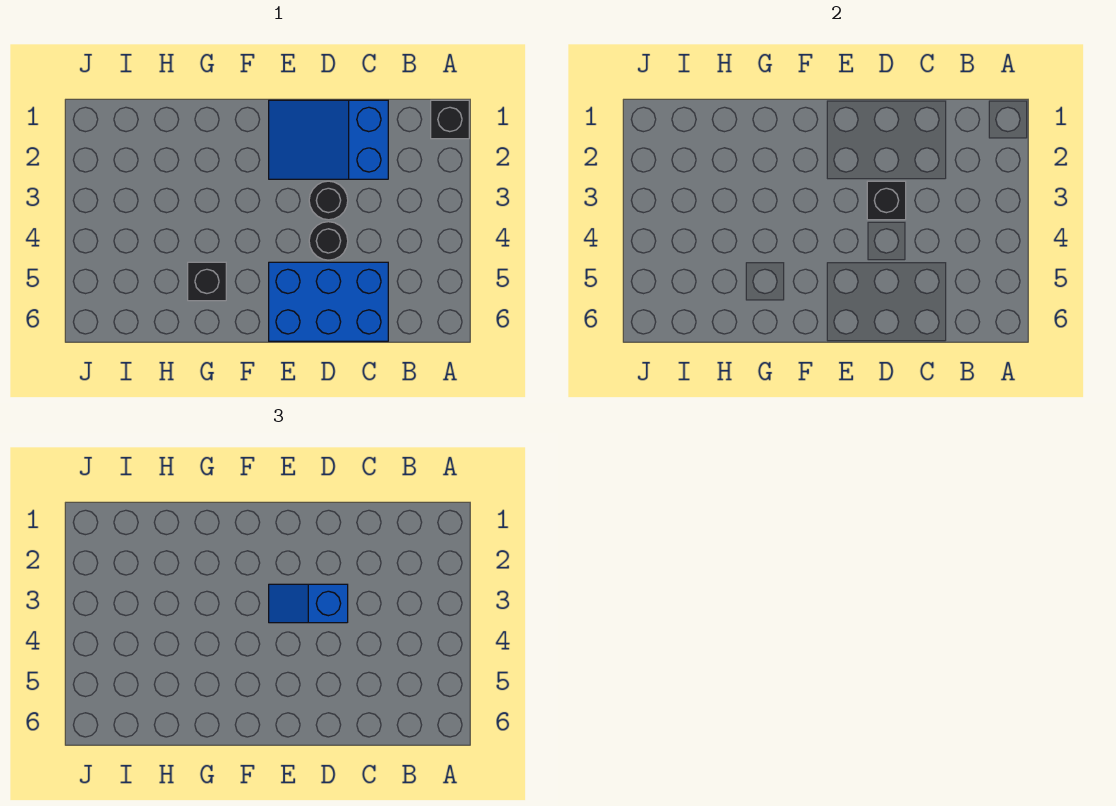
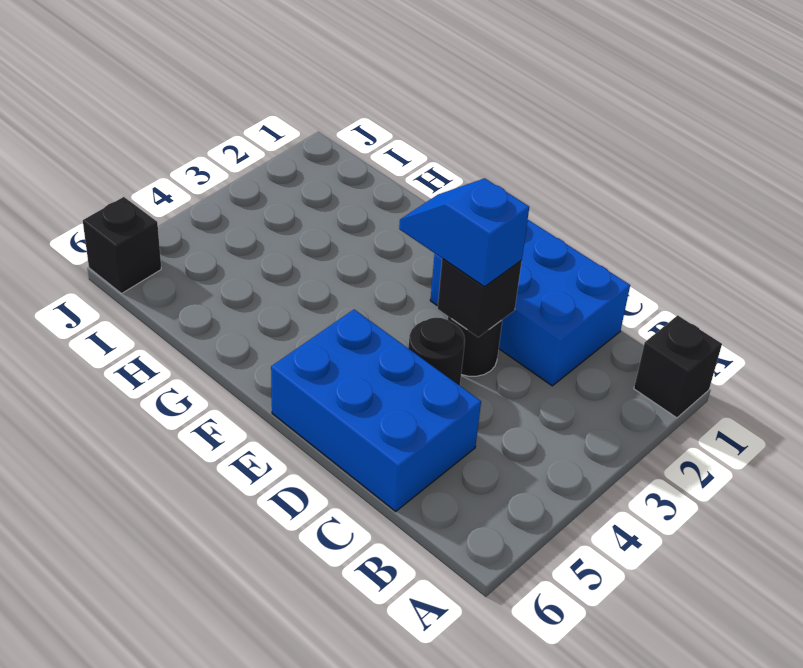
blue 2x3 slope [269,100,388,179] -> blue 2x3 brick [430,220,630,386]
black 1x1 brick [188,262,226,301] -> black 1x1 brick moved to [83,197,161,294]

